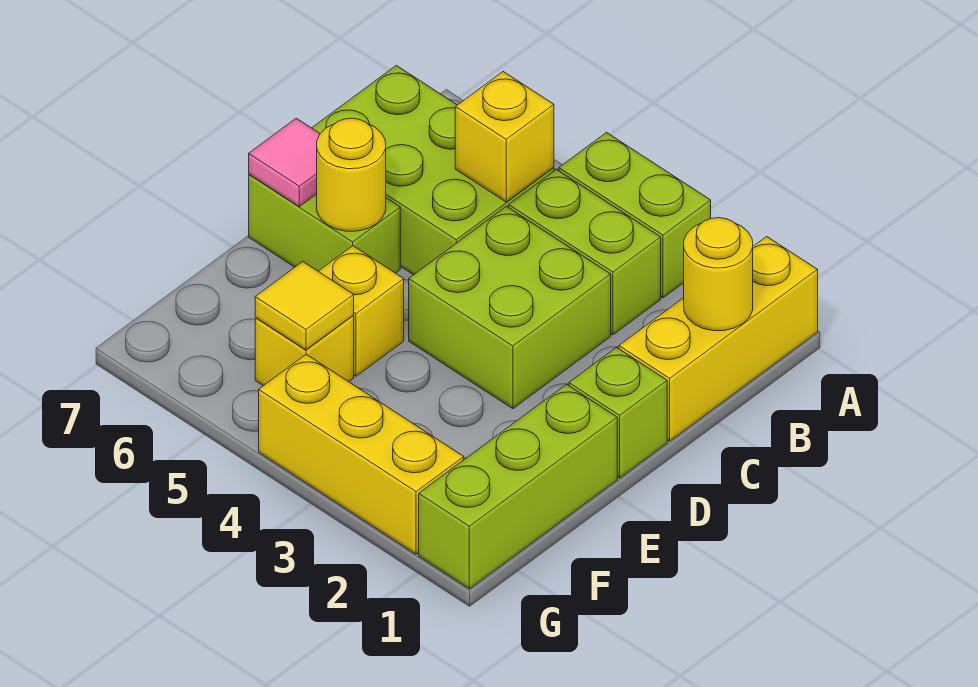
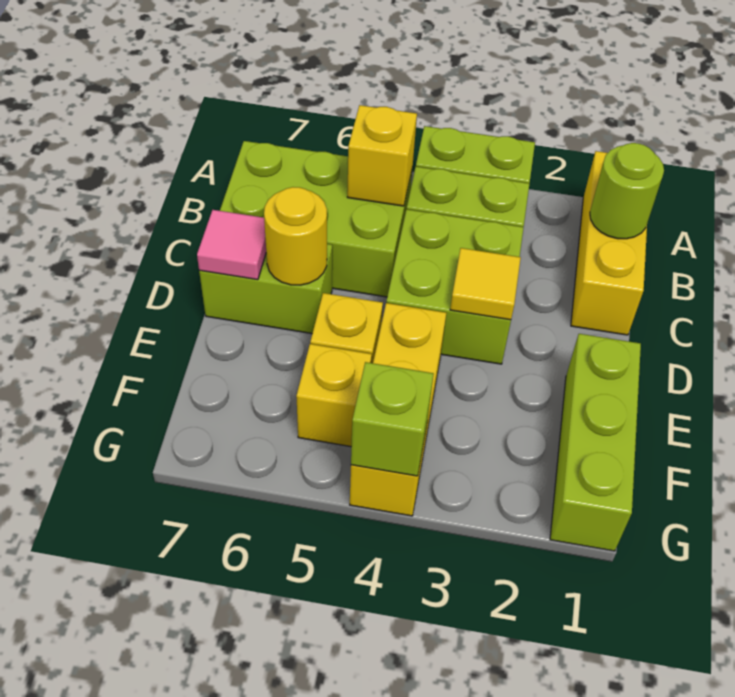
yellow 1x1 round brick [684,218,753,331] -> lime 1x1 round brick [590,143,664,239]
lime 1x1 brick [569,347,667,478] -> lime 1x1 brick moved to [351,362,433,476]
yellow 1x1 tile [255,262,354,350] -> yellow 1x1 tile moved to [450,248,521,320]
yellow 1x3 brick [259,354,464,554] -> yellow 1x3 brick turned to [350,303,446,516]

